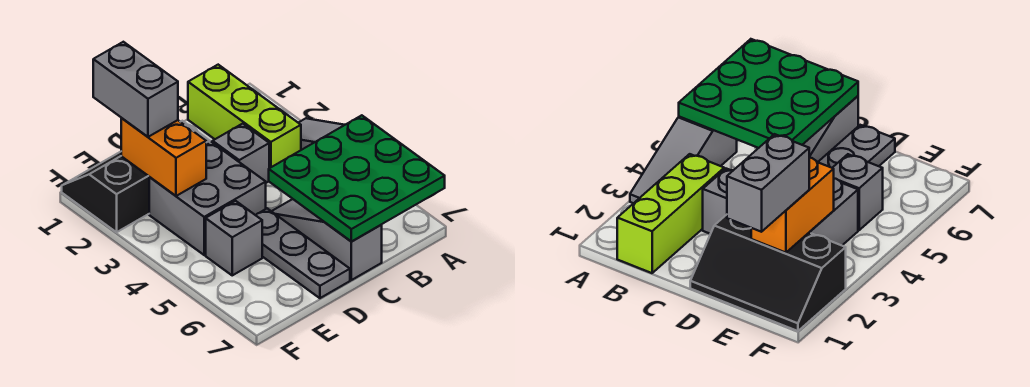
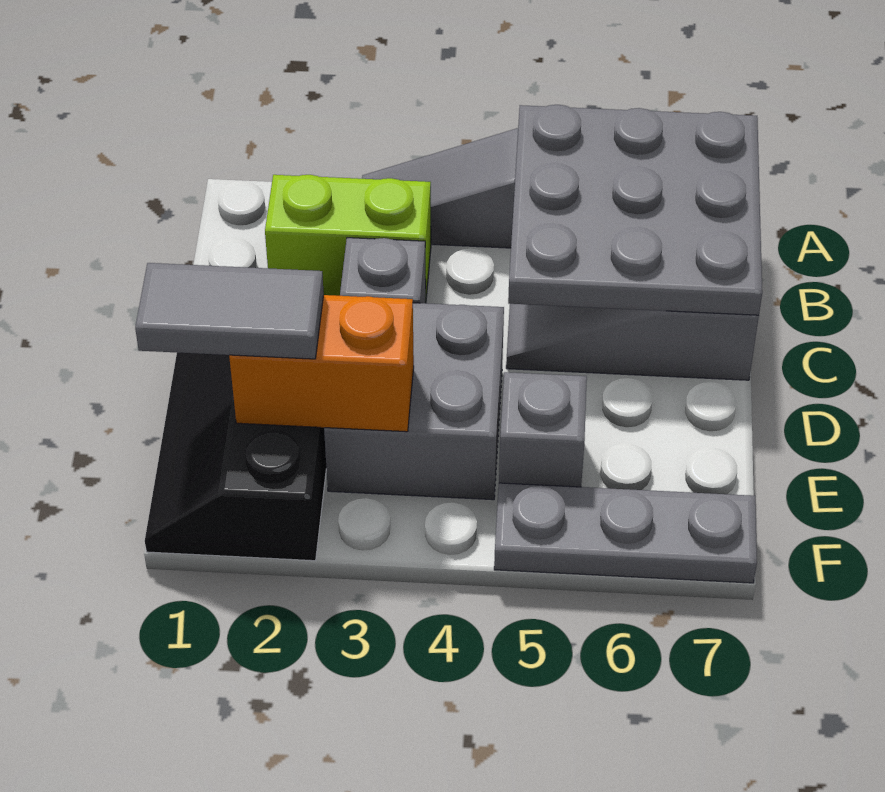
green 3x3 plate [269,115,445,241] -> grey 3x3 plate [508,105,762,315]
lime 1x3 brick [188,65,301,168] -> lime 1x2 brick [265,175,431,297]
grey 1x3 plate [256,208,350,298] -> grey 1x3 plate moved to [494,483,757,583]
grey 1x2 brick [93,42,178,137] -> grey 1x2 tile [135,263,324,359]

